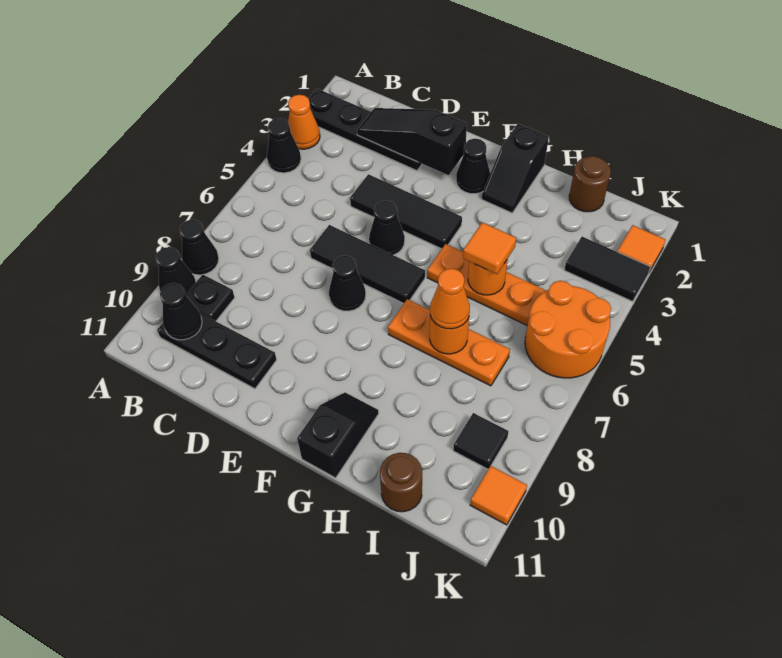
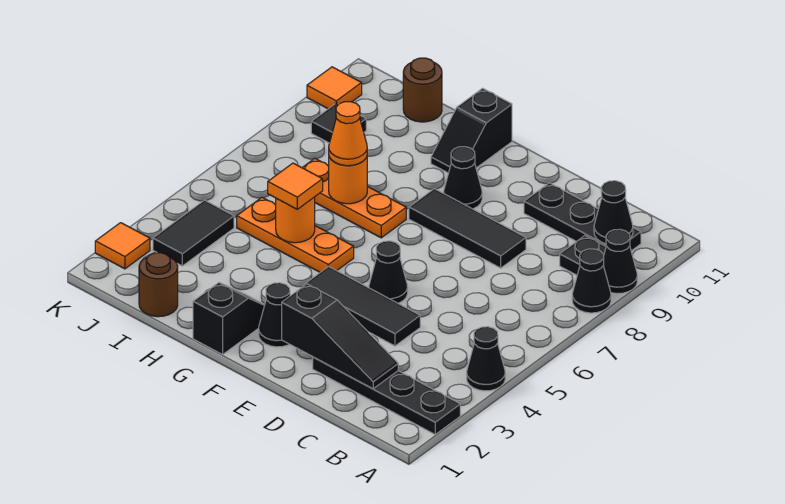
orange 1x1 cone [288,95,320,149] -> none
black 1x3 tile [310,225,425,303] -> black 1x3 tile moved to [409,189,526,268]
black 1x1 cone [329,255,366,311] -> black 1x1 cone moved to [444,147,482,209]
black 1x2 tile [564,237,650,302] -> black 1x2 tile turned to [153,200,234,266]
orange 2x2 round brick [525,281,611,378] -> none

